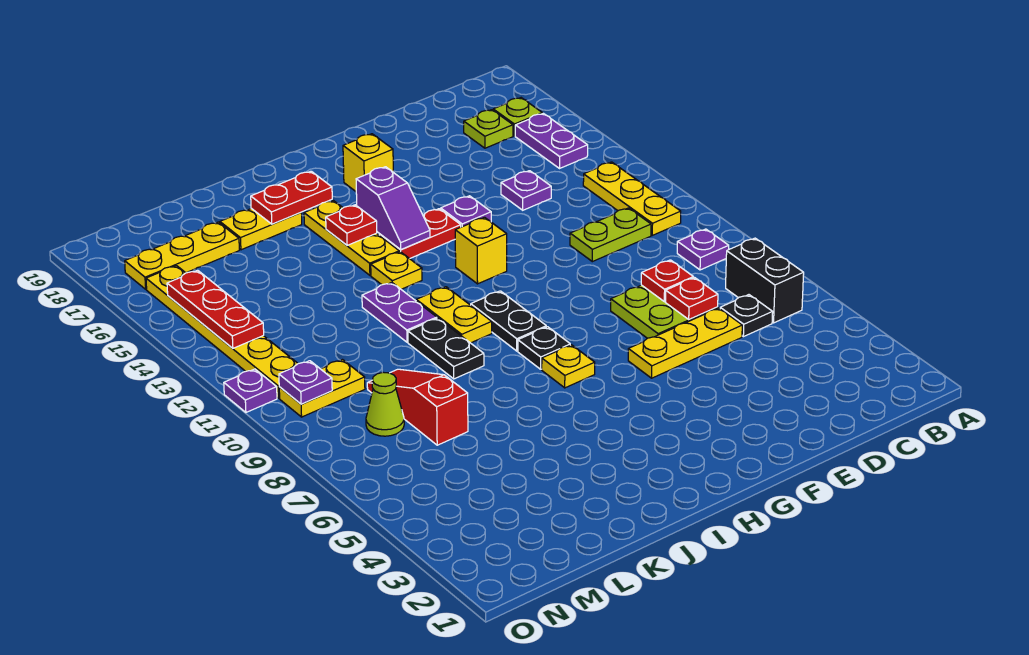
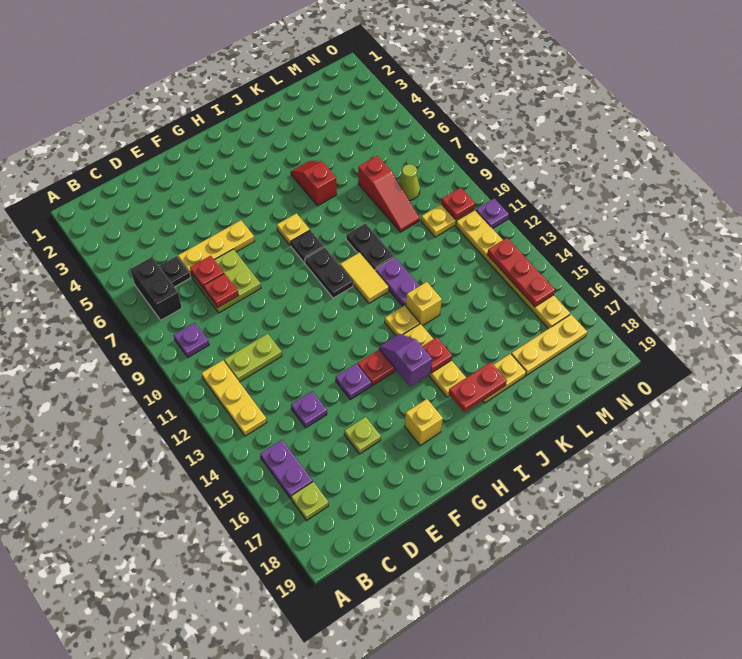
lime 1x1 plate [464,110,513,148] -> lime 1x1 plate moved to [344,417,381,454]
yellow 1x1 brick [455,217,507,284] -> yellow 1x1 brick moved to [406,282,442,326]
yellow 1x2 plate [416,287,492,343] -> yellow 1x2 tile [340,252,389,303]
none -> red 1x2 slope [291,161,337,206]
purple 1x1 plate [279,361,332,404] -> red 1x1 plate [441,188,475,219]

